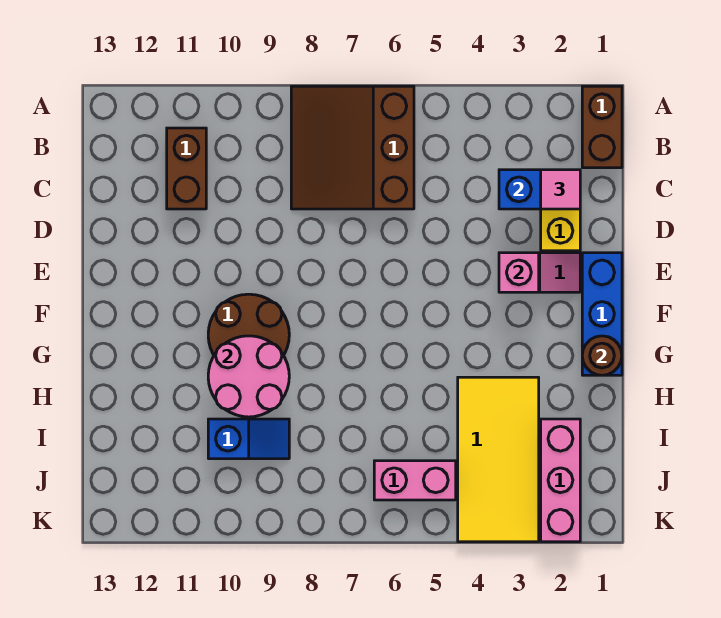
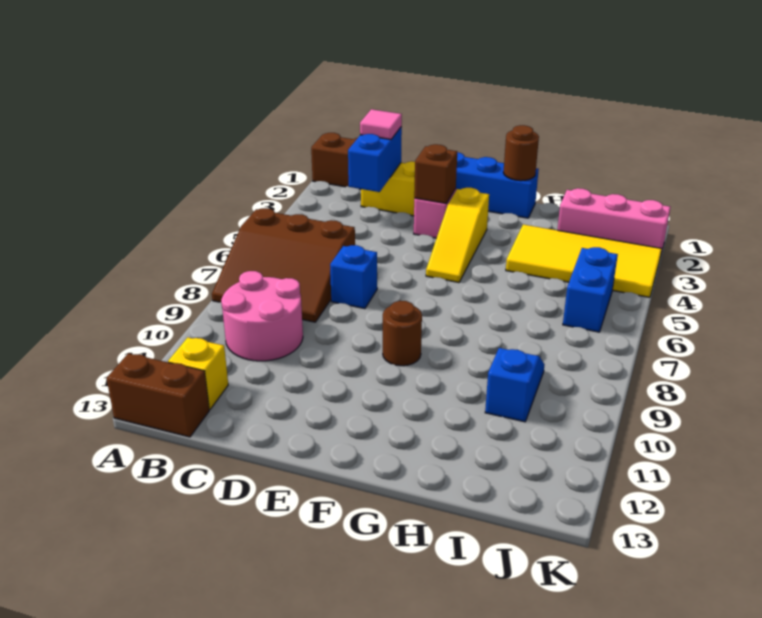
brown 1x2 brick [167,128,206,209] -> brown 1x2 brick moved to [107,353,209,437]
none -> yellow 1x1 brick [168,337,228,409]
none -> blue 1x1 brick [330,245,377,309]
pink 1x1 brick [499,253,539,292] -> brown 1x1 brick [414,144,457,203]
none -> yellow 1x3 slope [426,188,489,283]
brown 2x2 round brick [208,294,289,355] -> brown 1x1 round brick [383,301,422,366]
pink 2x2 round brick [208,336,289,417] -> pink 2x2 round brick moved to [221,271,303,361]
pink 1x2 brick [374,461,456,500] -> blue 1x2 brick [563,247,618,332]

